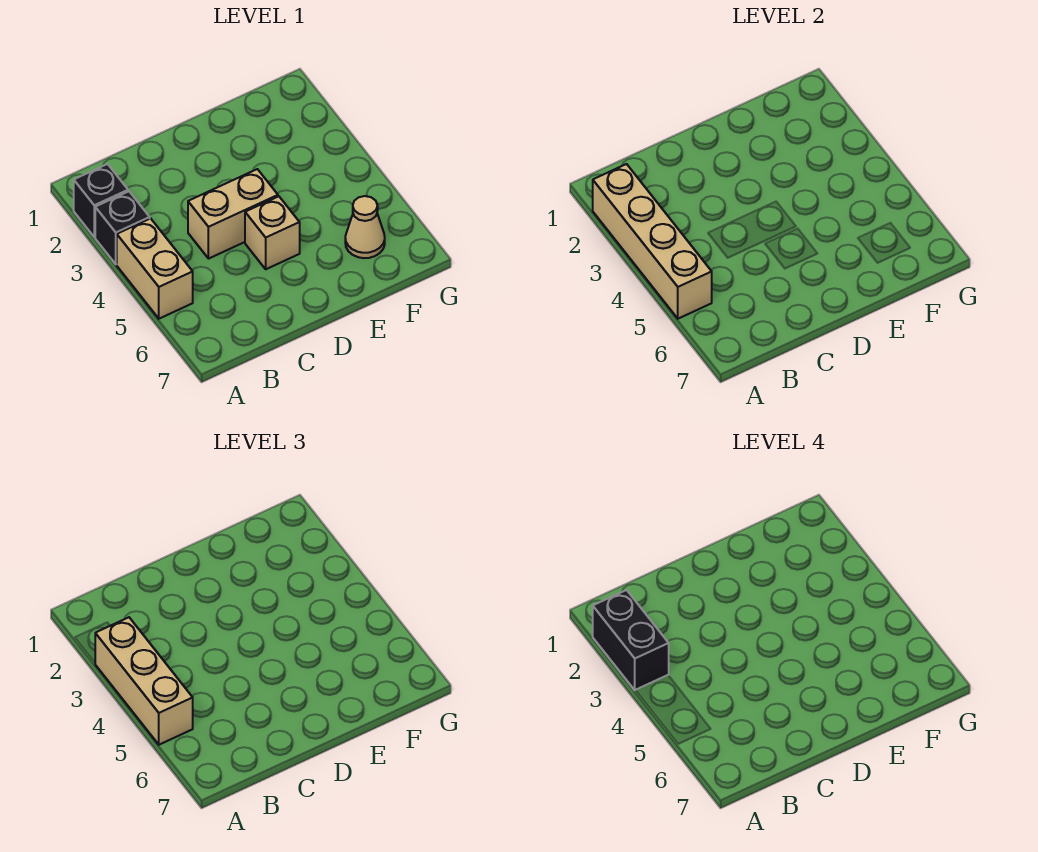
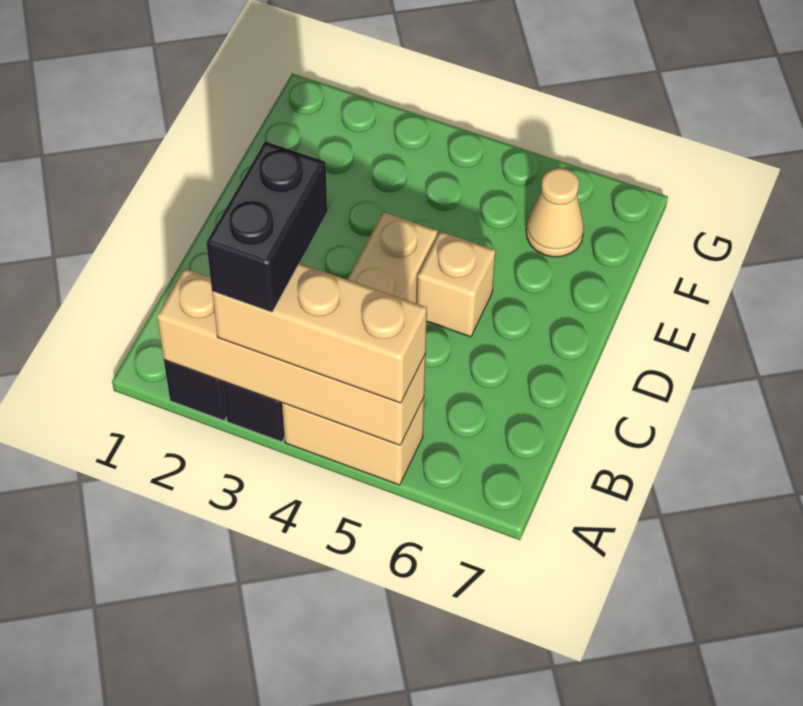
black 1x2 brick [593,590,669,690] -> black 1x2 brick turned to [206,141,327,312]

